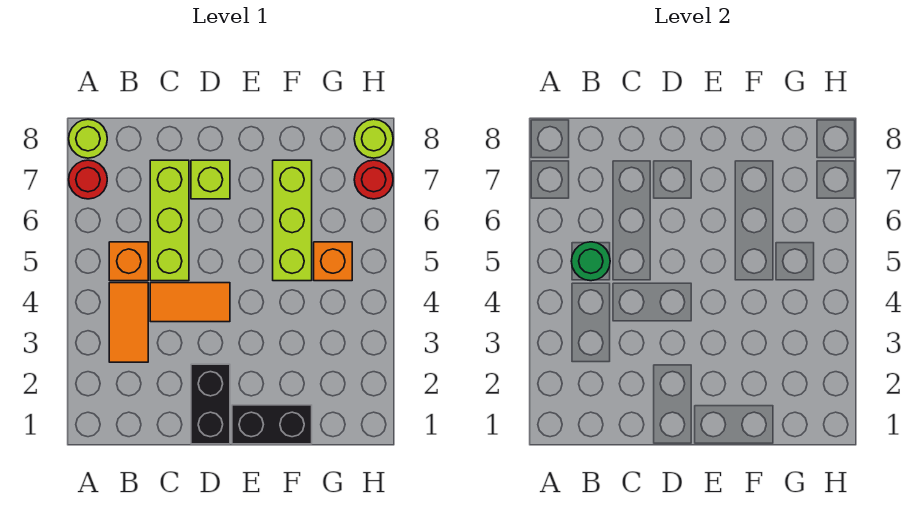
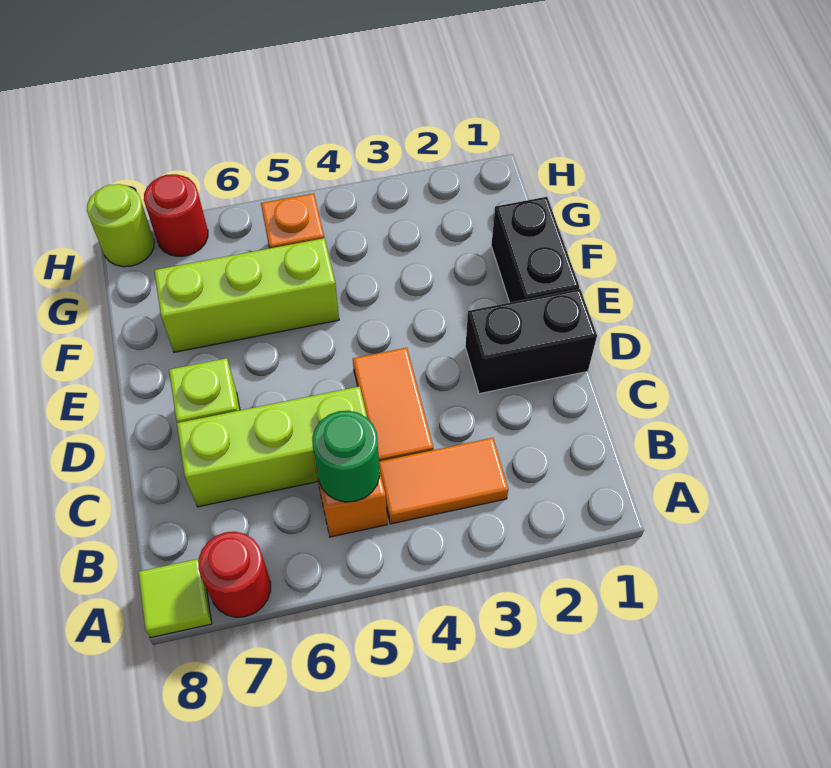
lime 1x1 round brick [69,119,107,158] -> lime 1x1 tile [138,559,212,638]

